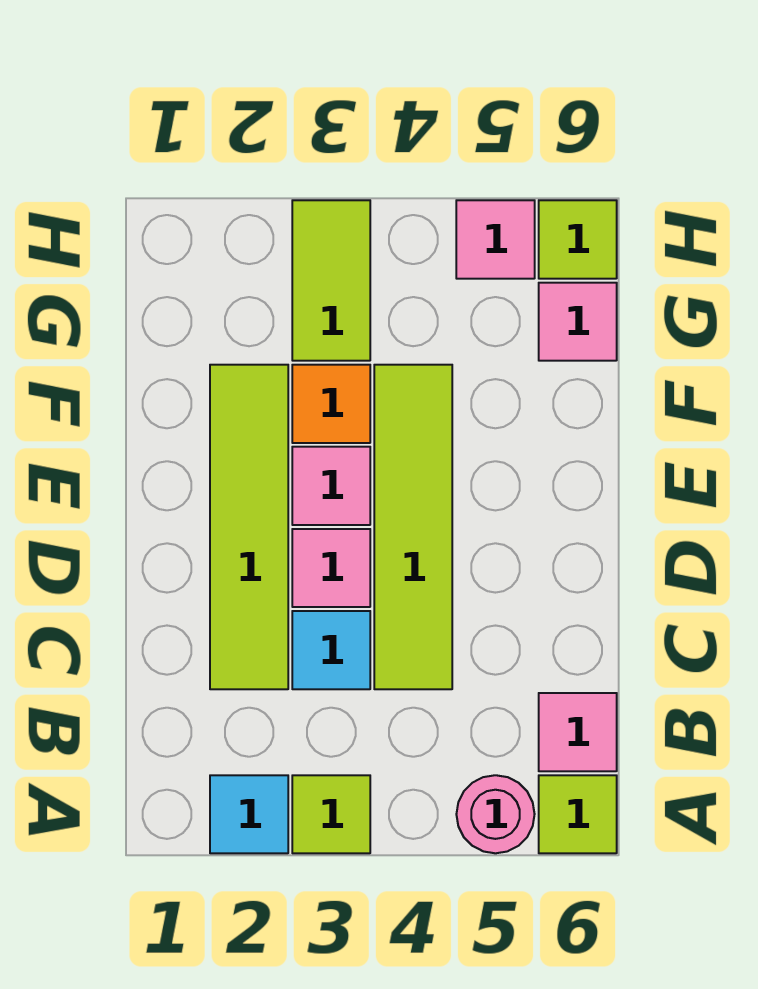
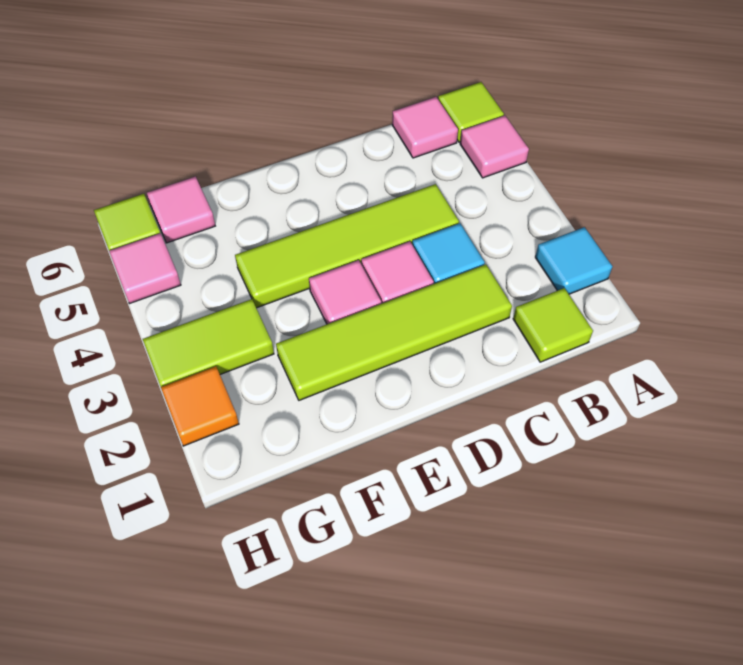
lime 1x1 tile [292,775,370,853] -> lime 1x1 tile moved to [513,288,593,362]
pink 1x1 round brick [456,775,535,853] -> pink 1x1 tile [460,116,529,178]
orange 1x1 tile [292,365,370,443] -> orange 1x1 tile moved to [161,366,239,446]

